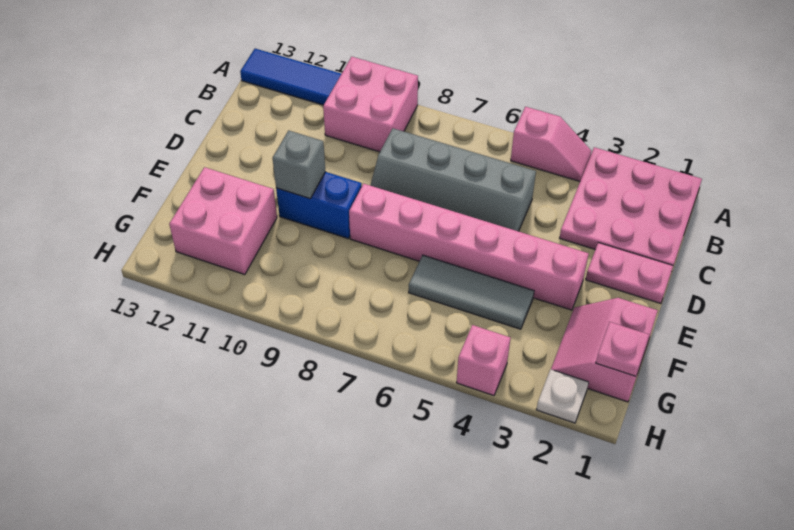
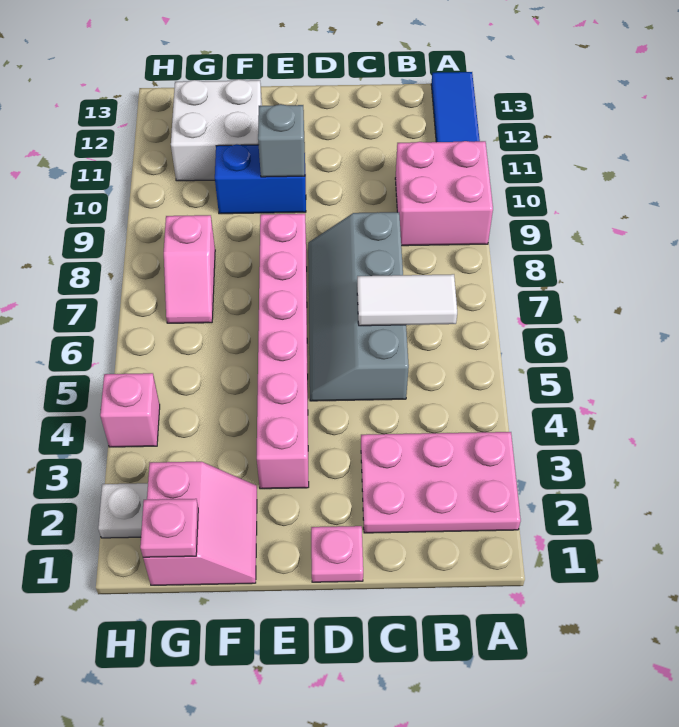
pink 3x3 plate [560,147,702,265] -> pink 2x3 plate [361,432,521,533]
pink 1x2 slope [511,107,591,181] -> pink 1x2 slope moved to [164,215,215,323]
none -> white 1x2 tile [357,274,457,326]
pink 1x2 plate [586,243,673,304] -> pink 1x1 plate [311,526,363,582]
blue 1x2 brick [276,172,362,239] -> blue 1x2 brick turned to [215,144,306,214]
pink 2x2 slope [551,298,658,402] -> pink 2x2 slope turned to [143,462,257,585]
grey 1x3 tile [409,255,534,329] -> none
pink 2x2 brick [169,167,277,275] -> white 2x2 brick [171,79,262,181]

